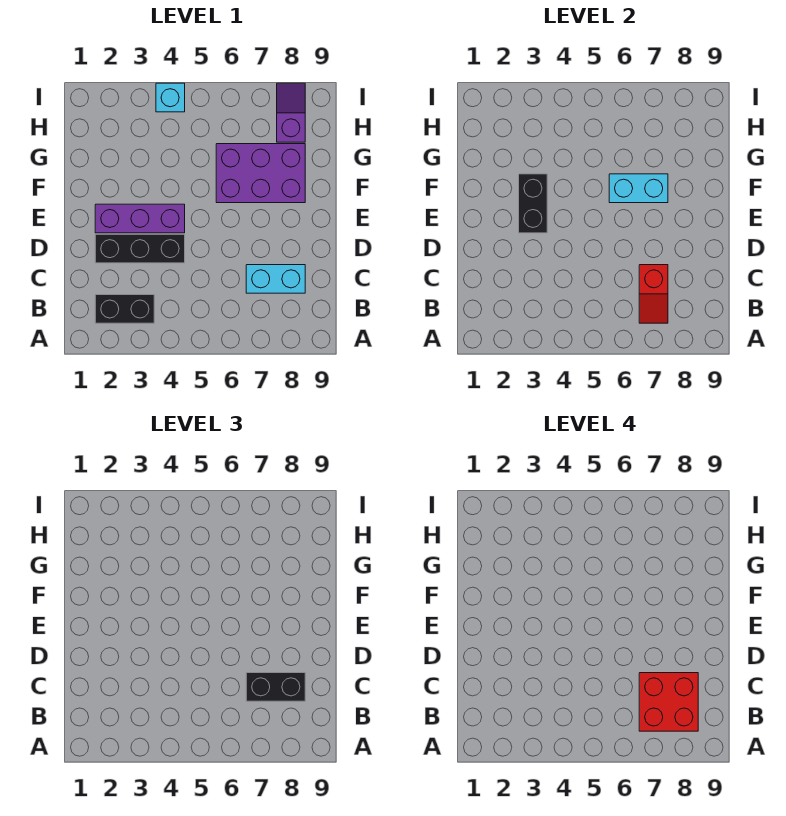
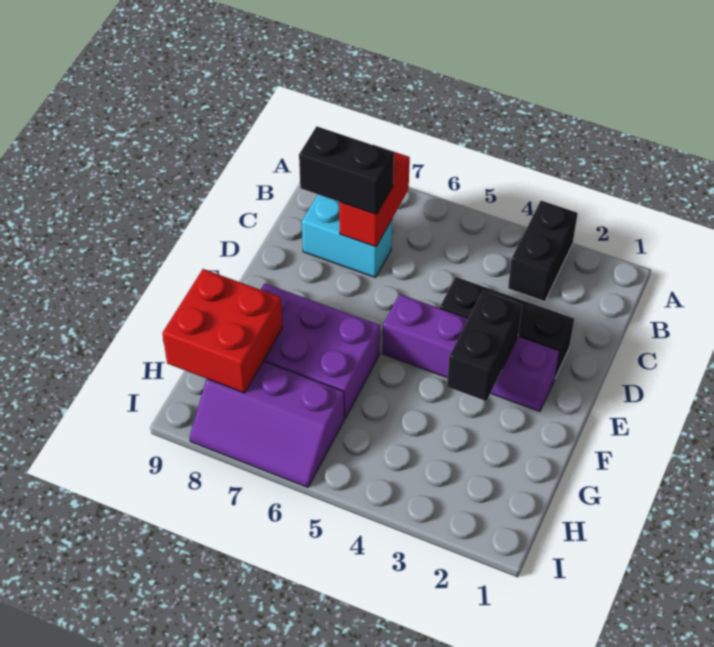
black 1x2 brick [95,295,154,323] -> black 1x2 brick turned to [508,201,578,301]
red 1x2 slope [639,265,668,323] -> red 1x2 brick [339,145,410,247]
red 2x2 brick [639,673,698,731] -> red 2x2 brick moved to [162,269,283,393]
purple 1x3 brick [95,204,185,233] -> purple 1x4 brick [382,294,559,411]
cyan 1x2 brick [609,174,668,203] -> none
purple 1x2 slope [277,83,305,142] -> purple 2x3 slope [190,361,344,487]
cyan 1x1 brick [156,83,185,112] -> none

